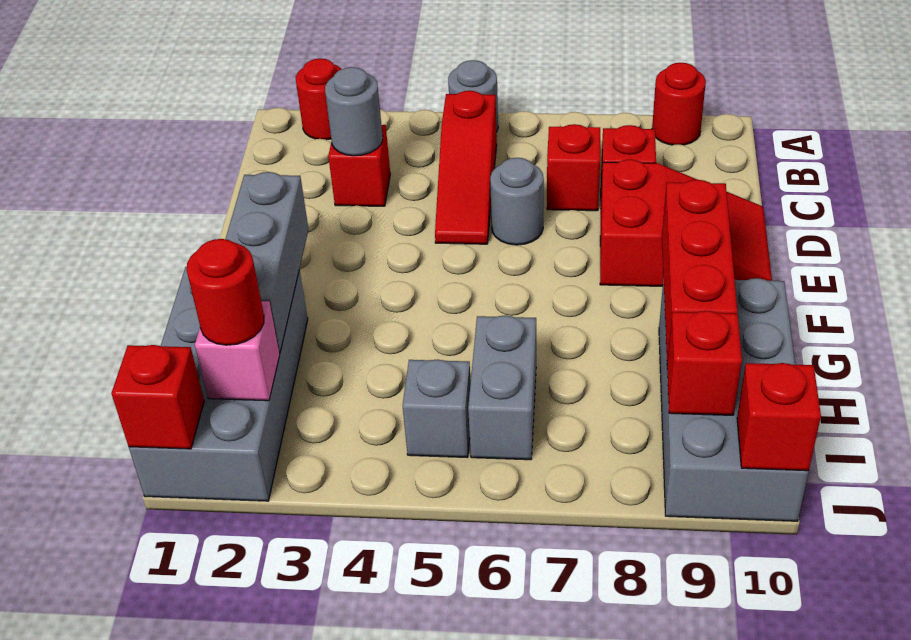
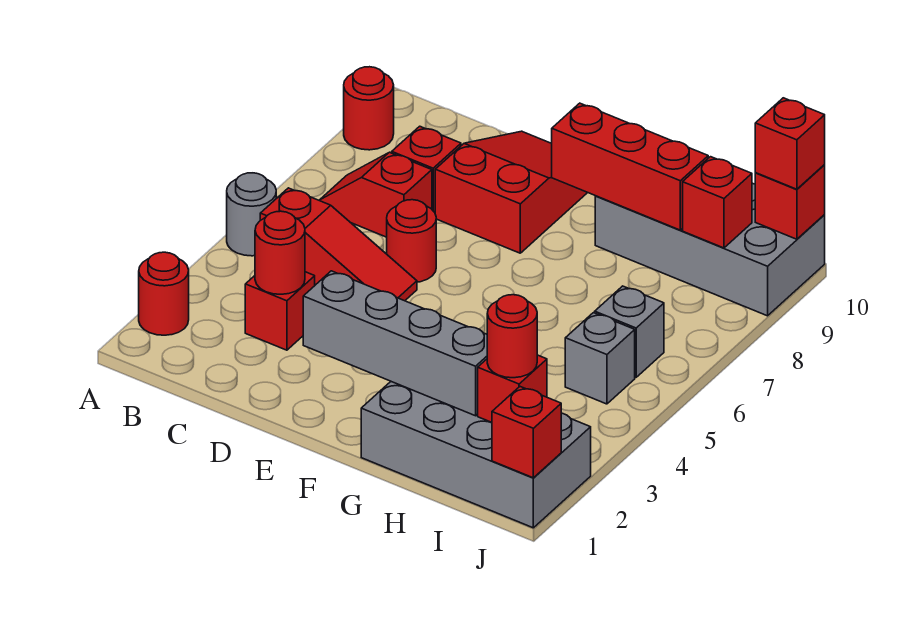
grey 1x1 round brick [325,67,383,156] -> red 1x1 round brick [255,211,305,294]
grey 1x1 round brick [490,158,544,245] -> red 1x1 round brick [387,200,436,282]
grey 1x3 brick [226,172,309,353] -> grey 1x4 brick [303,271,487,416]
grey 1x2 brick [468,315,536,460] -> grey 1x1 brick [595,286,664,377]
pink 1x1 brick [195,301,280,401] -> red 1x1 brick [478,355,547,422]
none -> red 1x1 brick [755,98,825,189]

